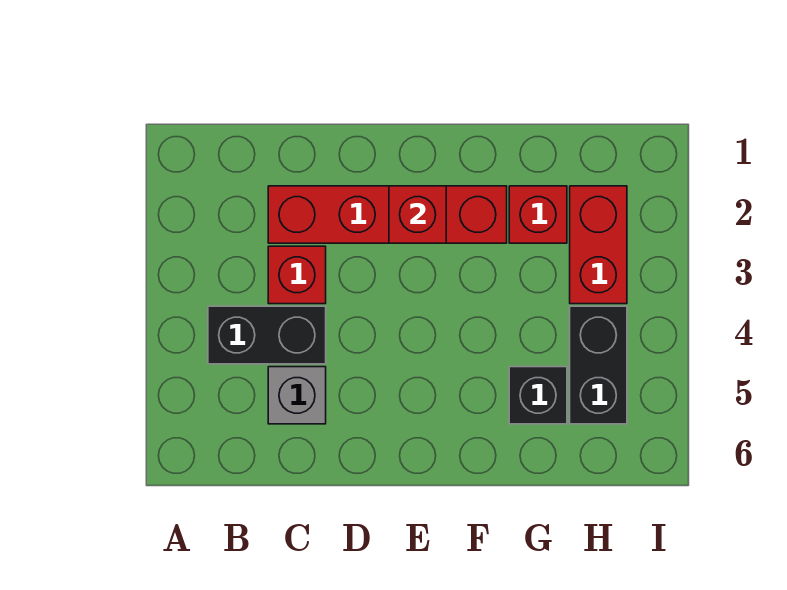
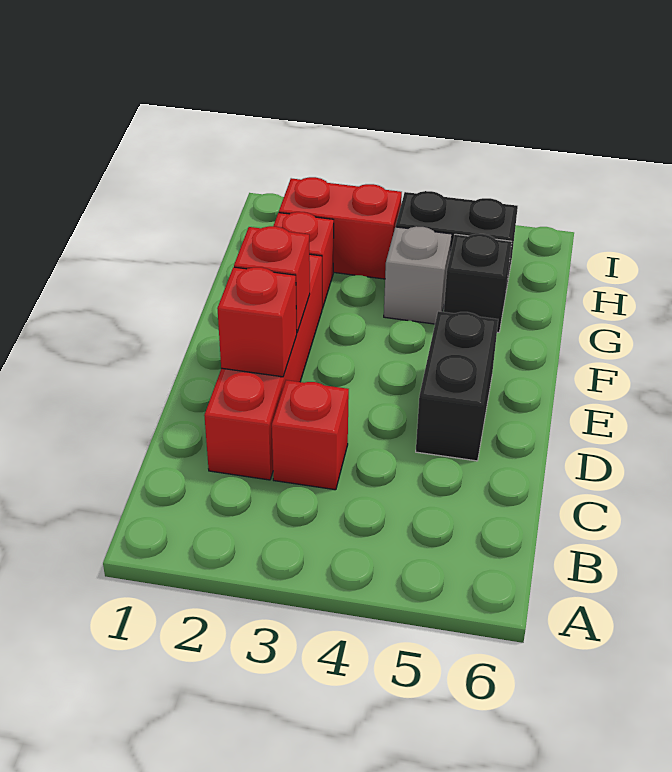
black 1x2 brick [208,306,326,364] -> black 1x2 brick moved to [416,311,498,461]
grey 1x1 brick [268,367,326,424] -> grey 1x1 brick moved to [384,226,452,324]
none -> red 1x1 brick [217,267,297,377]

